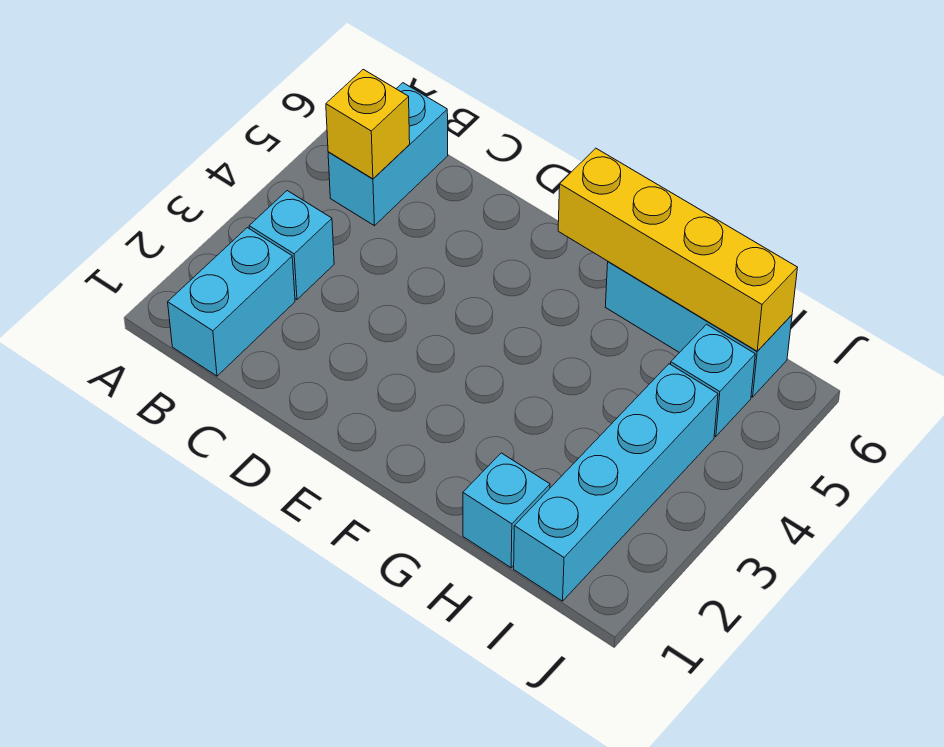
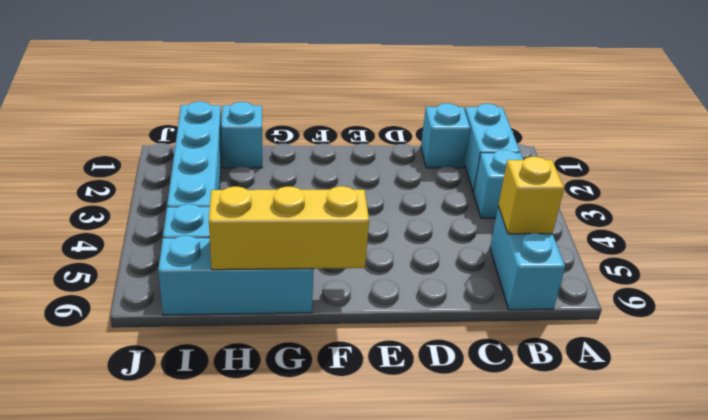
none -> cyan 1x1 brick [421,103,470,168]
yellow 1x4 brick [558,148,797,351] -> yellow 1x3 brick [209,186,369,270]

